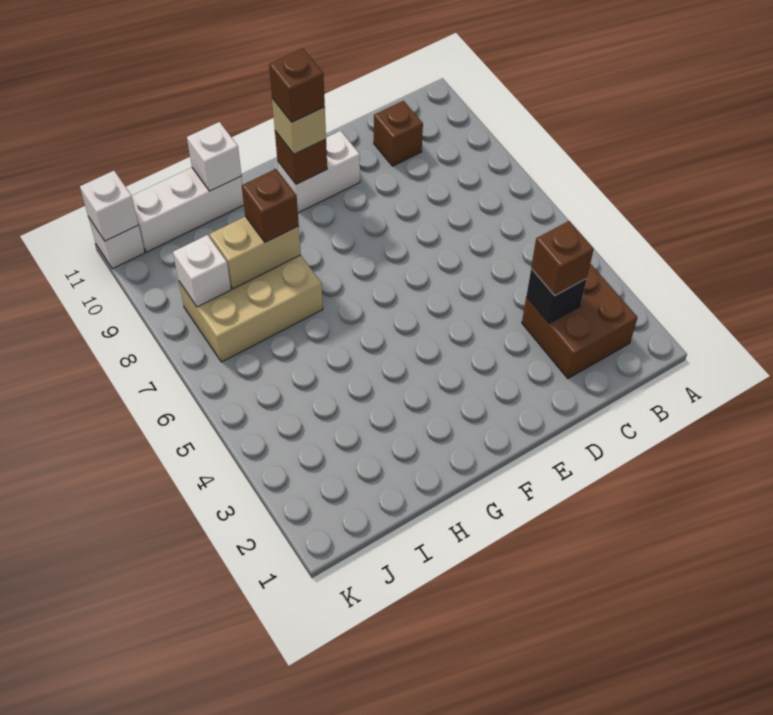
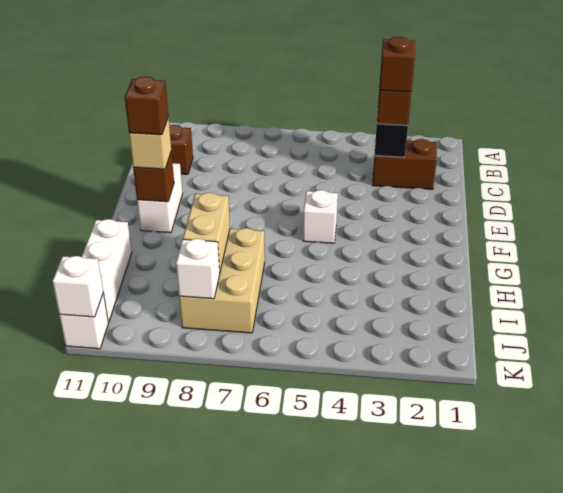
brown 2x2 brick [522,264,638,379] -> brown 1x2 brick [373,139,437,189]
brown 1x1 brick [242,169,299,242] -> brown 1x1 brick moved to [380,37,415,92]
white 1x1 brick [187,122,242,191] -> white 1x1 brick moved to [303,190,338,243]

